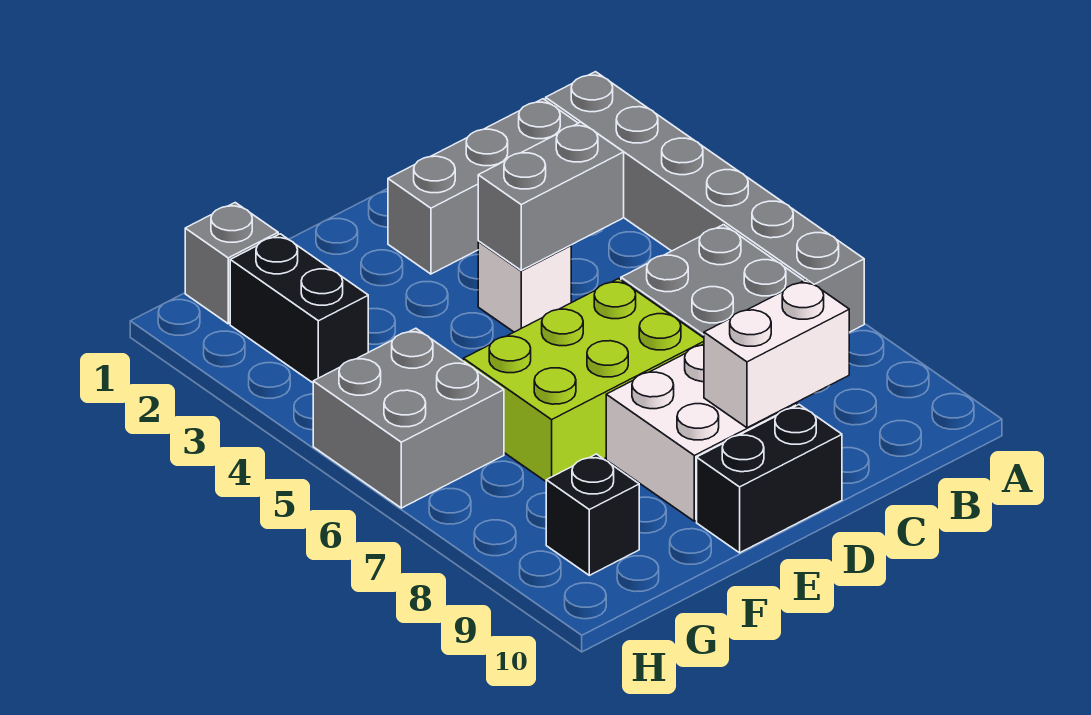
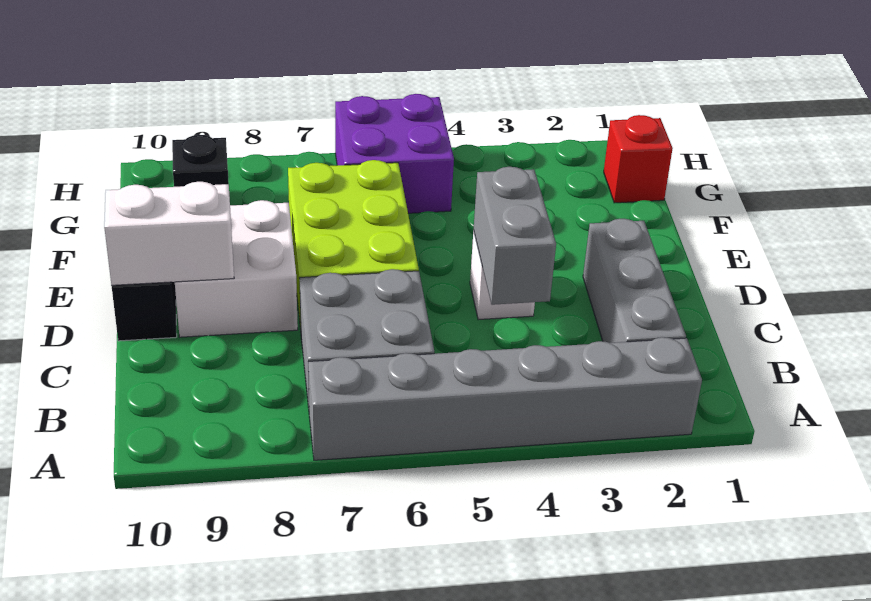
white 1x2 brick [704,279,849,428] -> white 1x2 brick turned to [104,182,234,285]
grey 1x1 brick [185,203,278,324] -> red 1x1 brick [604,115,673,203]
black 1x2 brick [230,234,368,383] -> none
grey 2x2 brick [313,328,504,508] -> purple 2x2 brick [335,94,454,213]

